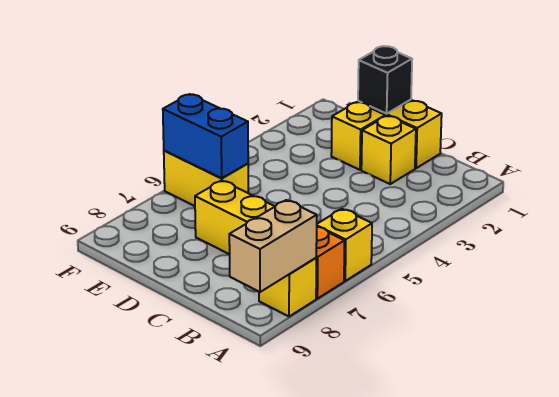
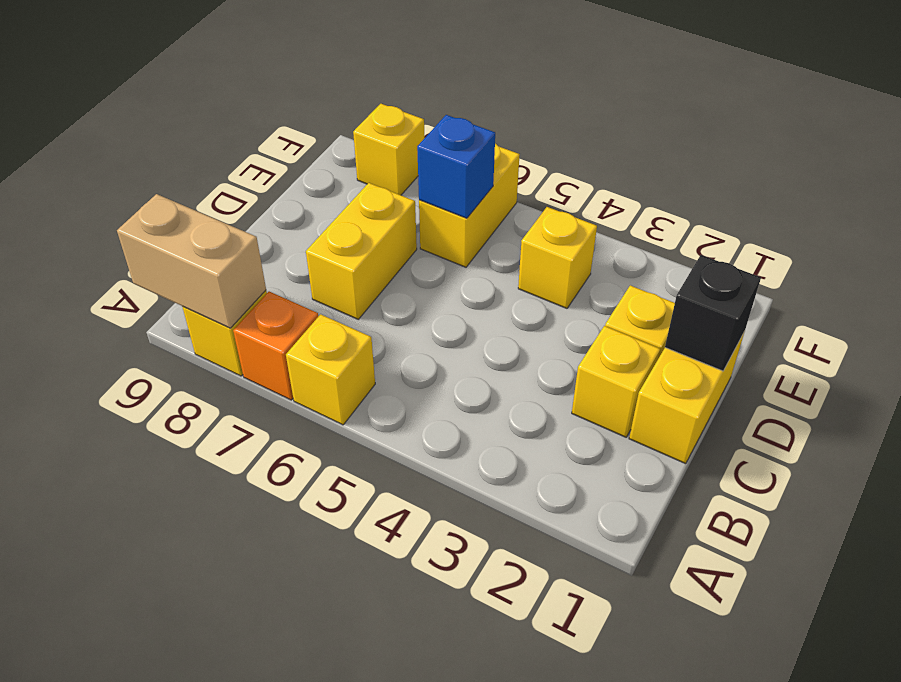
none -> yellow 1x1 brick [518,207,597,308]
blue 1x2 brick [163,94,248,178] -> blue 1x1 brick [417,115,495,218]
none -> yellow 1x1 brick [353,104,424,195]

